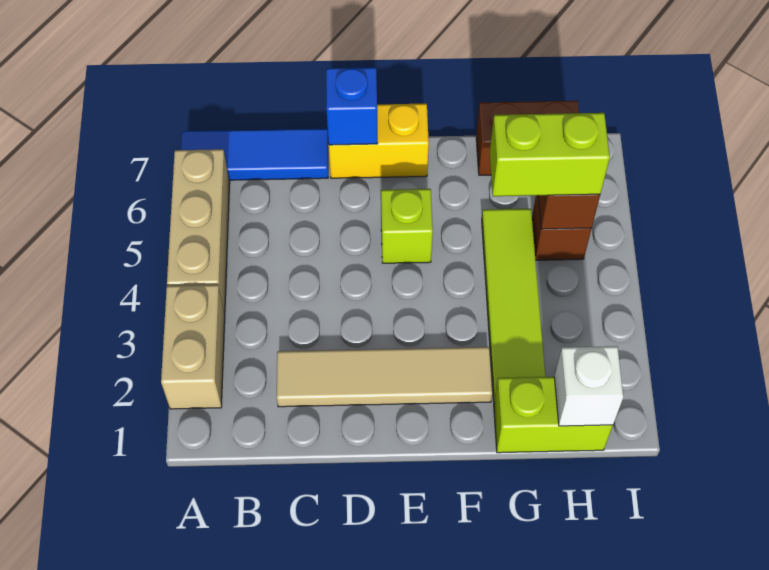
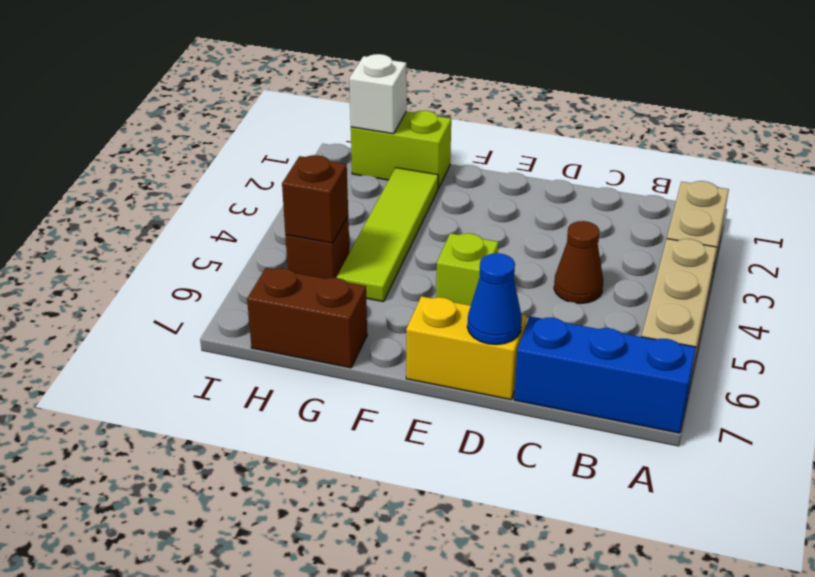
blue 1x3 tile [181,129,328,180] -> blue 1x3 brick [514,316,696,433]
tan 1x4 tile [277,347,492,407] -> none
none -> brown 1x1 cone [554,221,603,303]
blue 1x1 brick [326,67,378,145] -> blue 1x1 cone [467,253,522,345]
lime 1x2 brick [490,113,610,196] -> none

